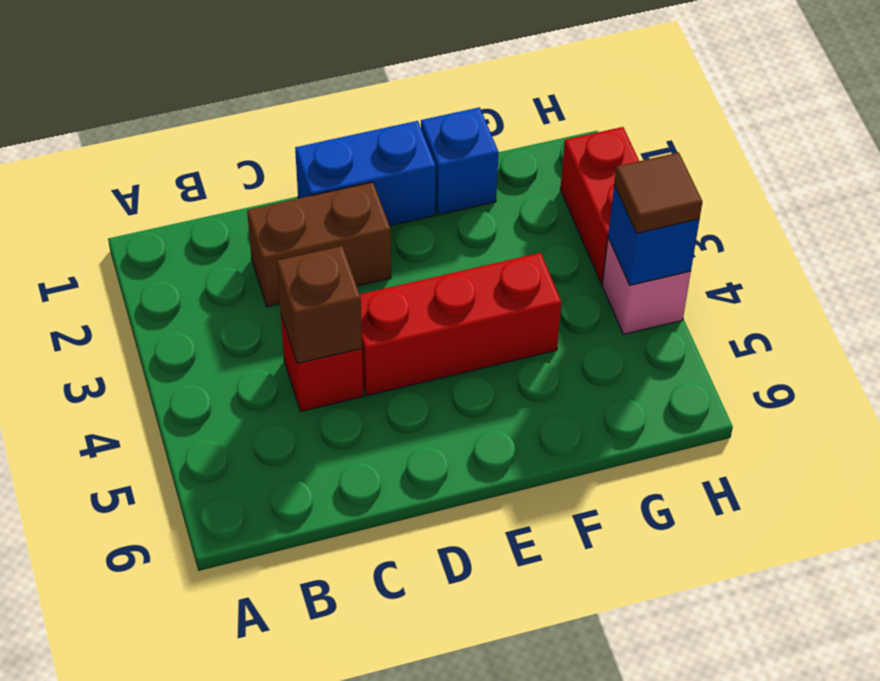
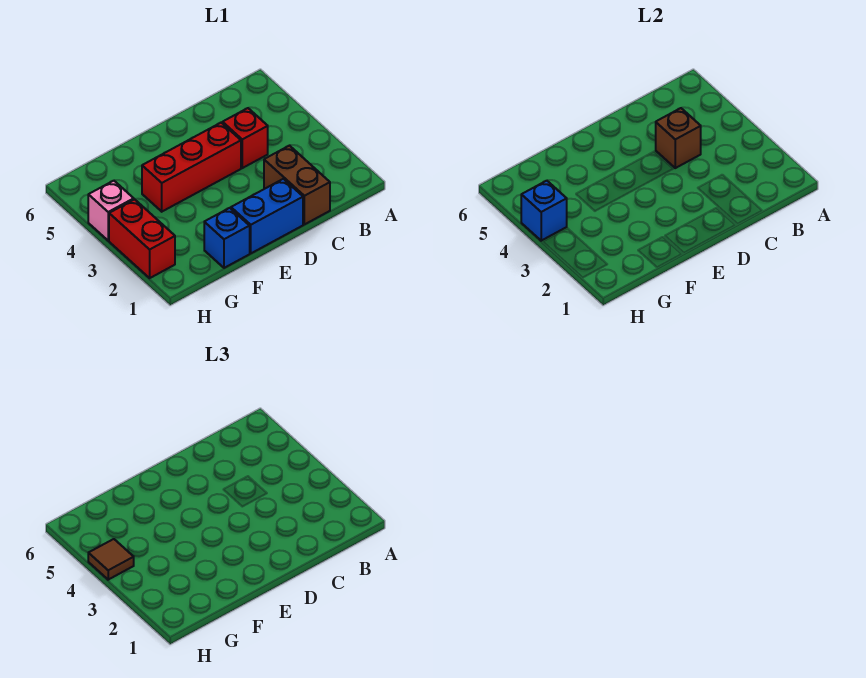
brown 1x2 brick [247,182,391,307] -> brown 1x2 brick turned to [264,145,330,224]

